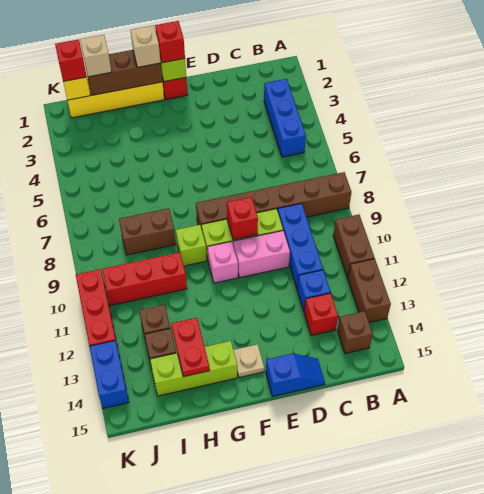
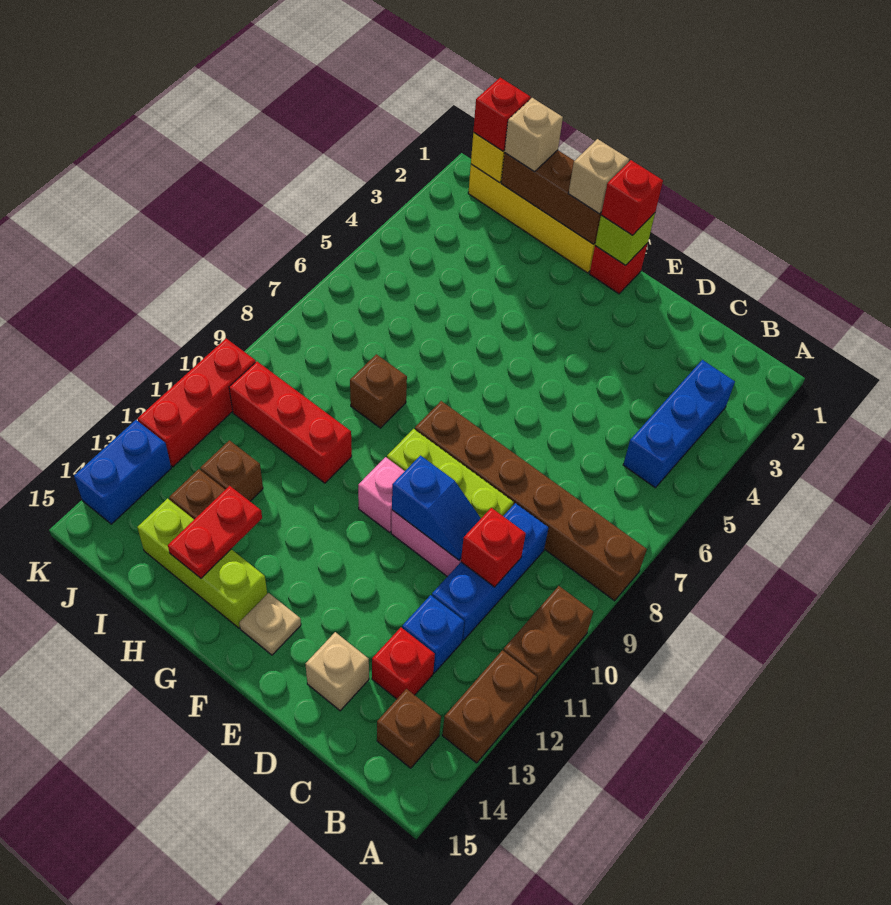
none -> tan 1x1 brick [306,632,369,711]
blue 1x2 slope [266,353,325,396] -> blue 1x2 slope moved to [392,456,481,560]
red 1x1 brick [227,197,258,240] -> red 1x1 brick moved to [461,508,526,587]
lime 1x1 brick [176,225,207,266] -> none
brown 1x2 brick [119,208,176,255] -> brown 1x1 brick [350,354,407,428]

